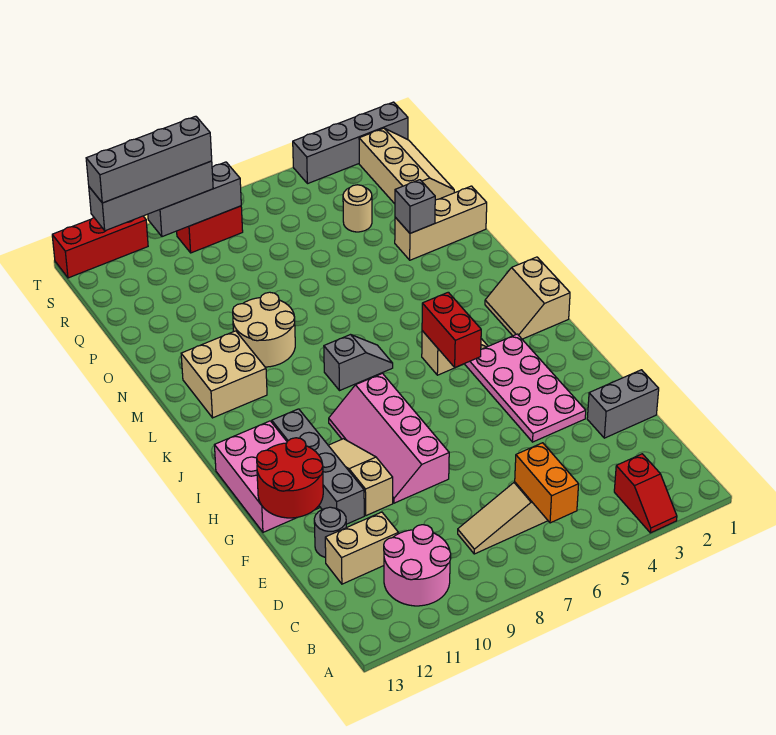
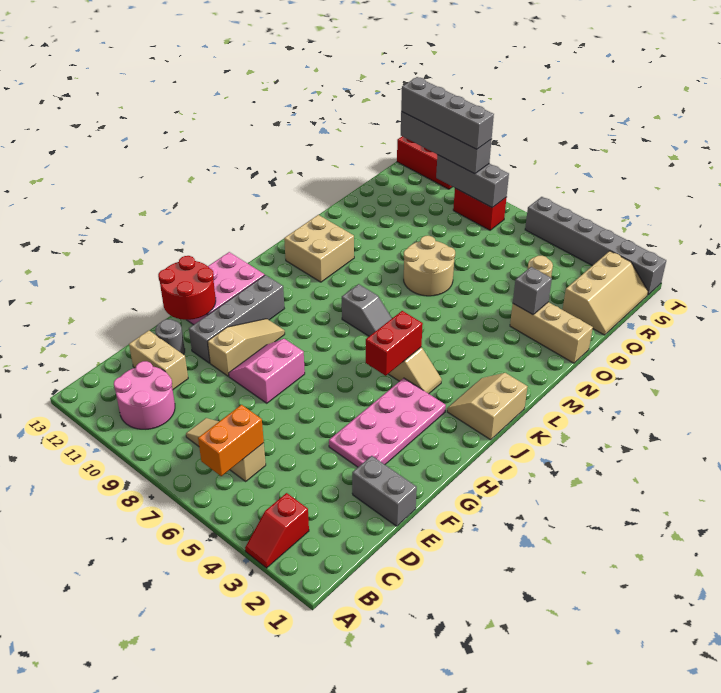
pink 2x4 slope [329,373,449,503] -> pink 2x2 slope [229,339,305,403]
tan 2x2 round brick [233,292,295,367] -> tan 2x2 round brick moved to [404,236,455,296]
grey 1x4 brick [293,102,408,184] -> grey 1x6 brick [525,197,666,295]

